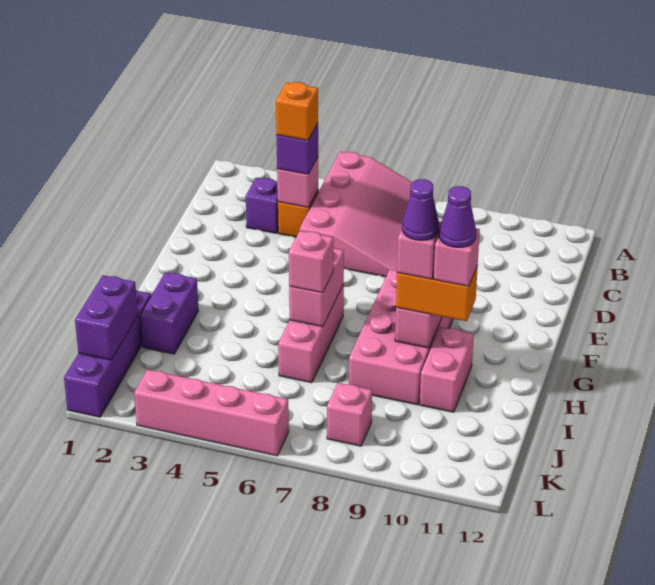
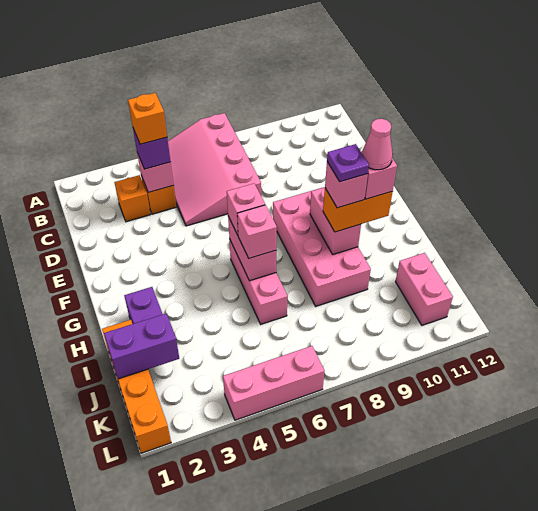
pink 3x4 slope [300,152,412,277] -> pink 3x4 slope turned to [168,113,261,226]
purple 1x1 brick [245,178,278,233] -> orange 1x1 brick [114,175,151,222]
purple 1x1 cone [402,179,439,240] -> purple 1x1 plate [327,144,369,182]
pink 1x2 brick [420,327,474,412] -> pink 1x2 brick moved to [395,253,453,325]
purple 1x1 cone [439,186,476,247] -> pink 1x1 cone [362,119,393,170]
purple 1x4 brick [64,290,151,417] -> orange 1x4 brick [102,320,171,453]
purple 1x2 brick [75,275,138,360] -> purple 1x2 brick turned to [104,313,179,379]
pink 1x1 brick [327,383,372,446] -> pink 1x1 brick moved to [227,183,265,235]
pink 1x4 brick [134,369,289,456] -> pink 1x3 brick [223,346,324,420]

